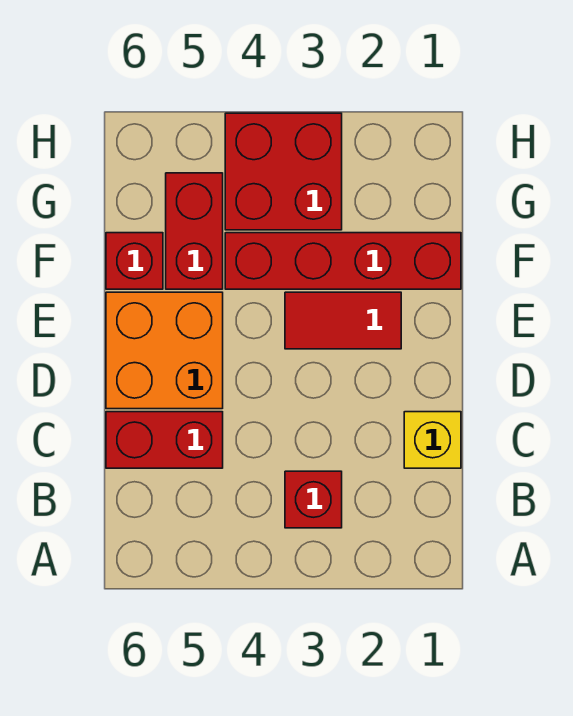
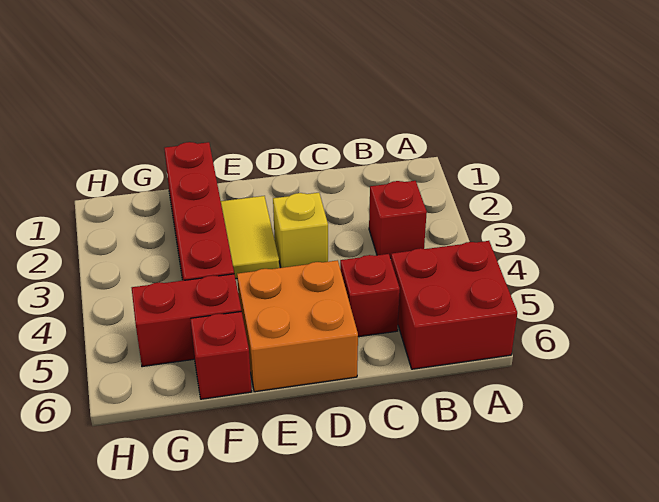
yellow 1x1 brick [404,412,461,468] -> yellow 1x1 brick moved to [273,193,328,268]
red 1x2 brick [106,412,223,468] -> red 1x1 brick [340,254,400,337]
red 1x2 tile [285,292,401,349] -> yellow 1x2 tile [221,196,279,279]
red 2x2 brick [225,113,342,230] -> red 2x2 brick moved to [391,241,517,369]

